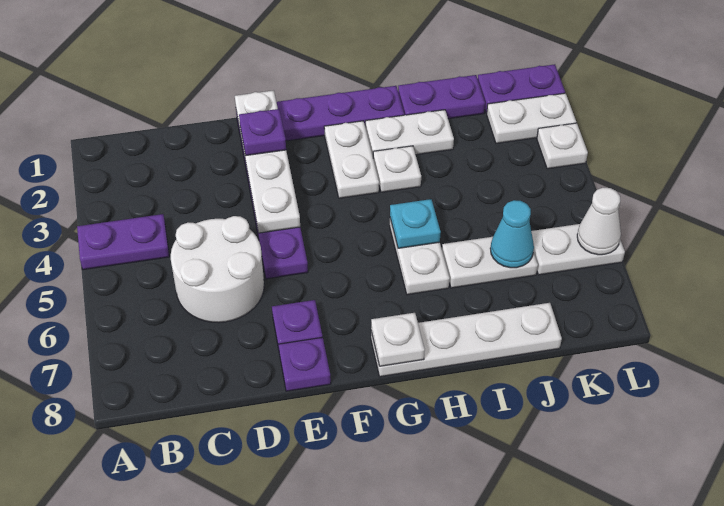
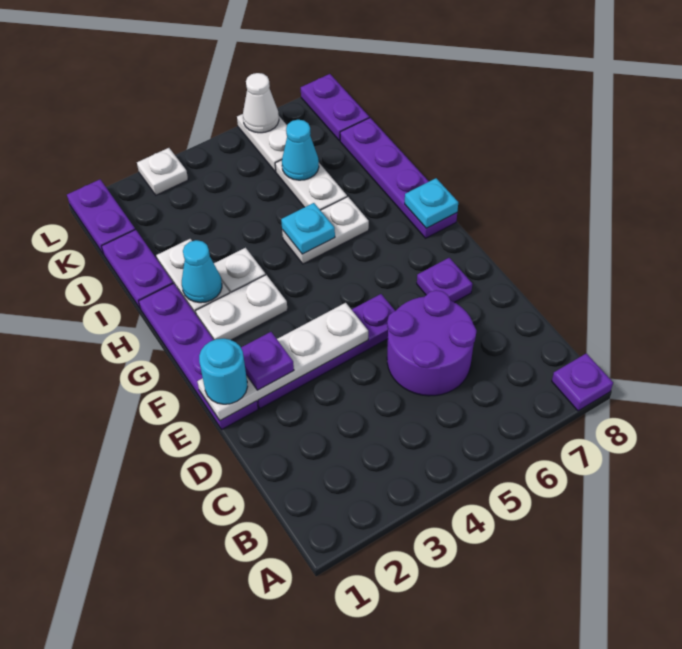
purple 1x2 plate [77,214,169,270] -> purple 1x2 plate moved to [301,74,369,141]
white 2x2 round brick [171,216,264,323] -> purple 2x2 round brick [387,290,477,396]
none -> cyan 1x1 round brick [199,338,248,404]
purple 1x1 plate [279,337,331,391] -> purple 1x1 plate moved to [552,353,613,411]
white 1x4 plate [371,303,562,377] -> purple 1x4 plate [340,118,457,238]
white 1x1 plate [371,313,425,366] -> cyan 1x1 plate [405,178,458,228]
none -> cyan 1x1 cone [182,240,222,303]
white 1x2 plate [487,93,576,143] -> none

